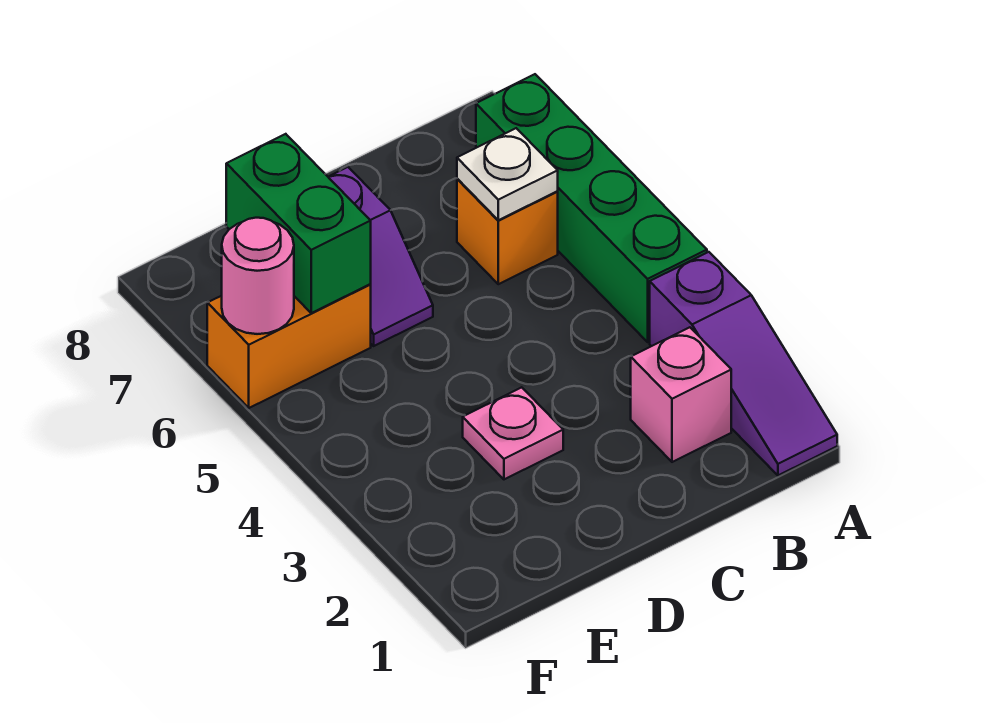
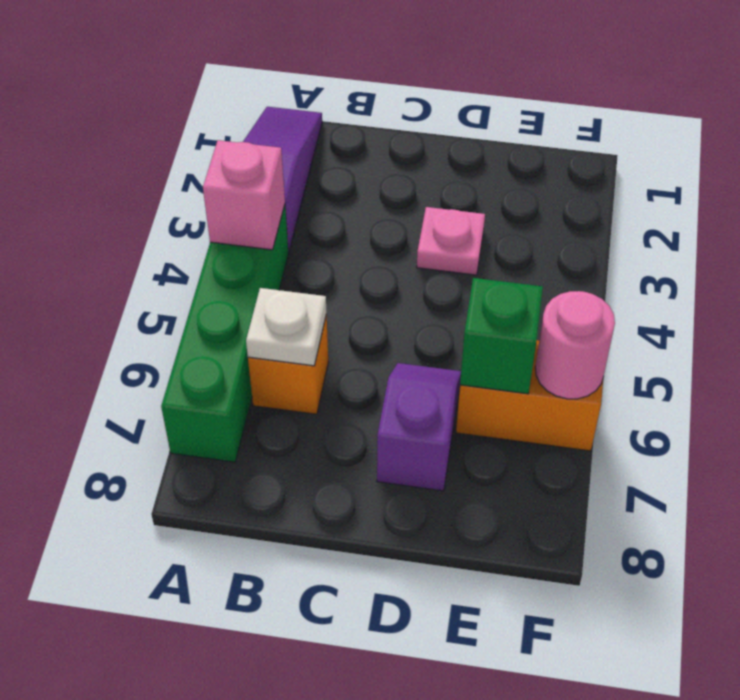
pink 1x1 brick [631,327,731,462] -> pink 1x1 brick moved to [203,140,285,250]
green 1x2 brick [226,134,371,313] -> green 1x1 brick [460,278,543,394]

